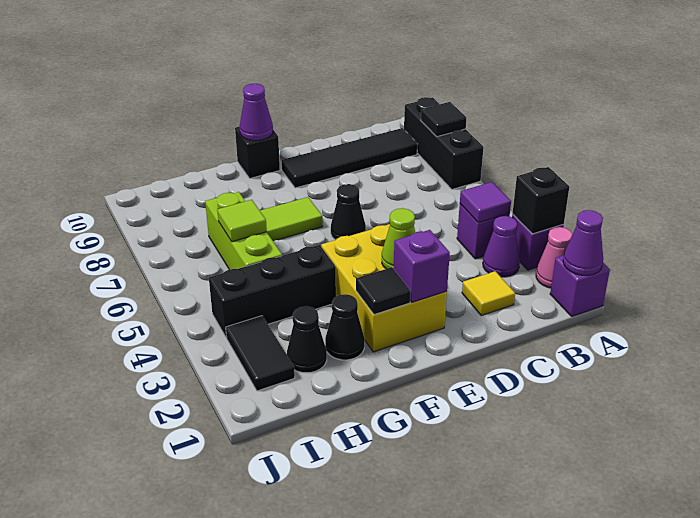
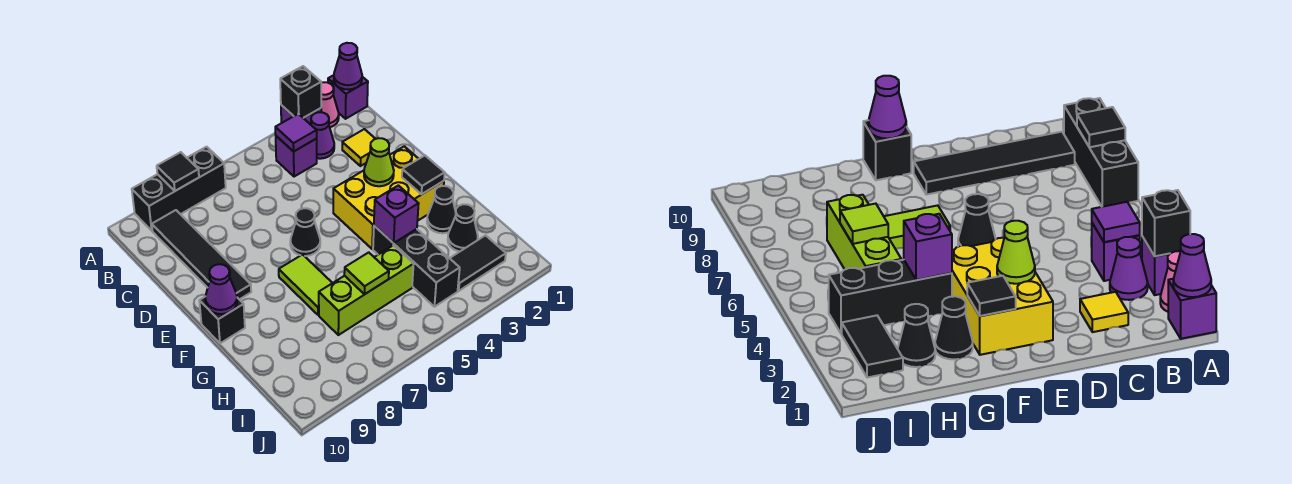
purple 1x1 brick [394,230,450,302] -> purple 1x1 brick moved to [374,185,419,243]

